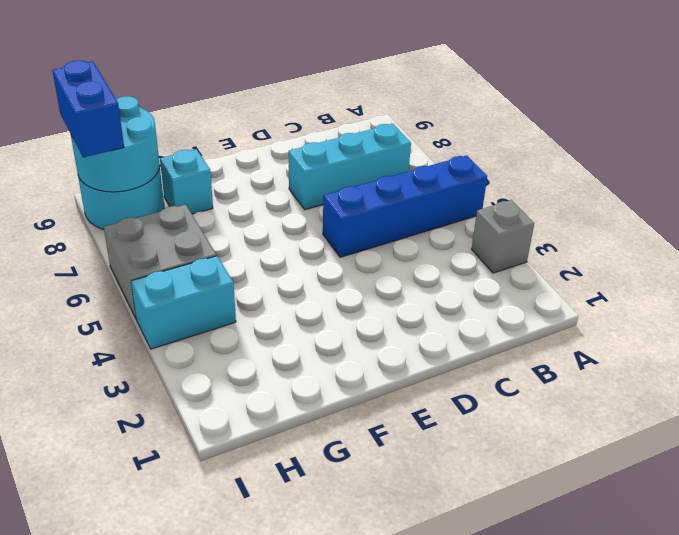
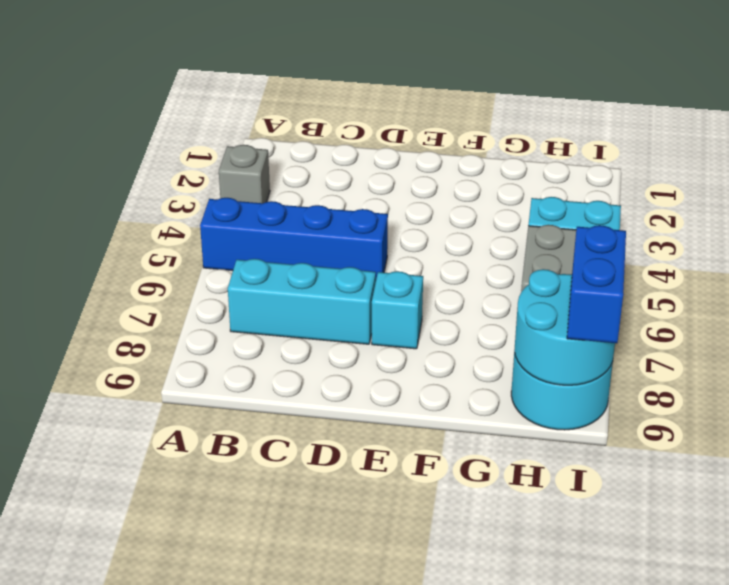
cyan 1x1 brick [160,149,213,214] -> cyan 1x1 brick moved to [372,271,423,349]

